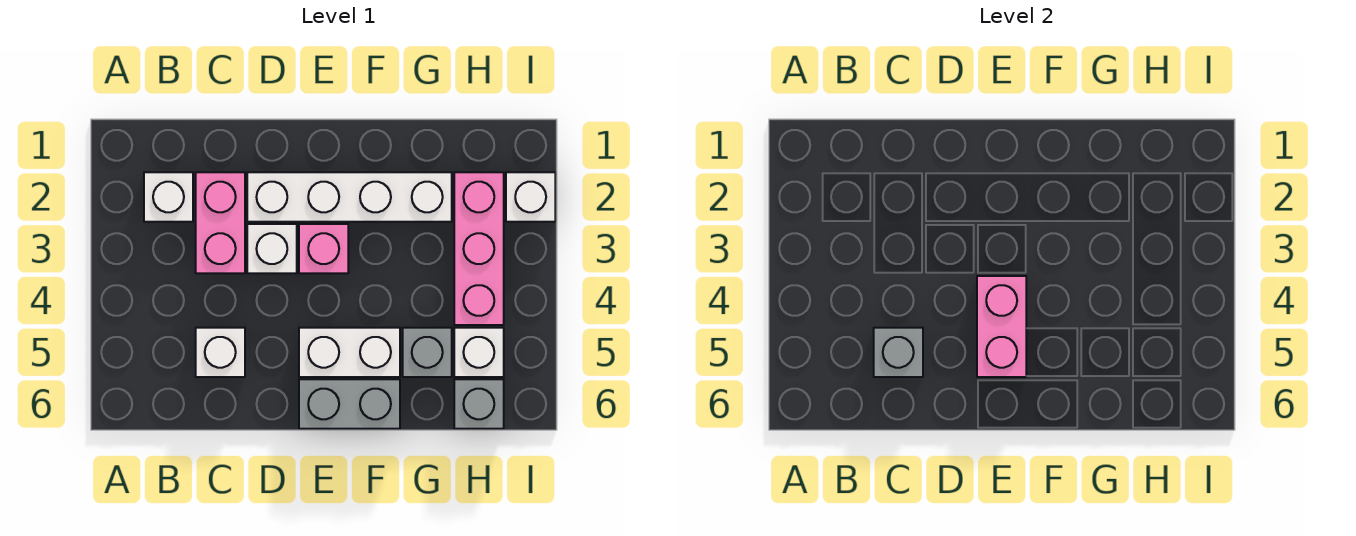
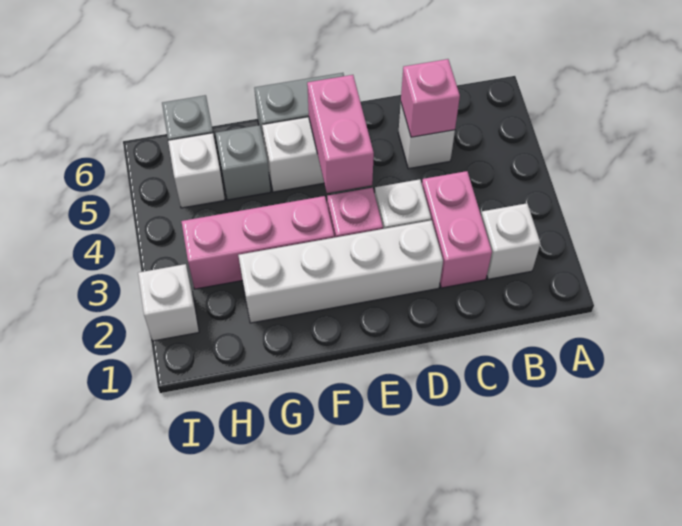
grey 1x1 brick [874,328,923,377] -> pink 1x1 brick [401,59,460,137]
pink 1x3 brick [454,172,504,325] -> pink 1x3 brick turned to [181,196,334,289]

